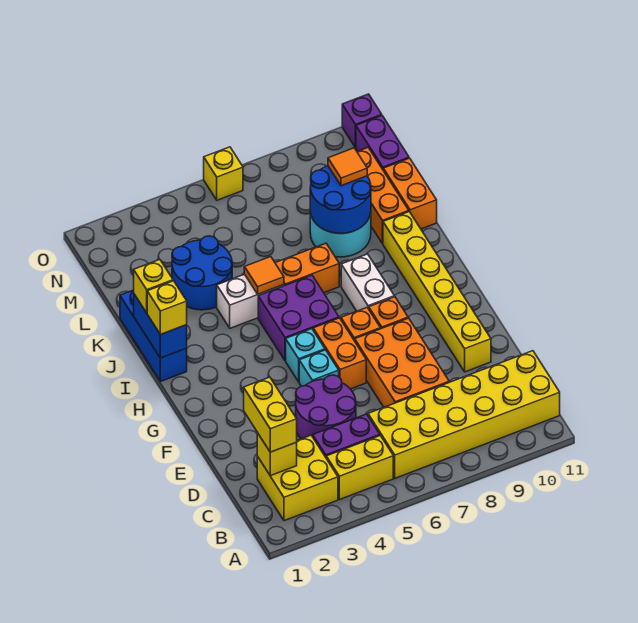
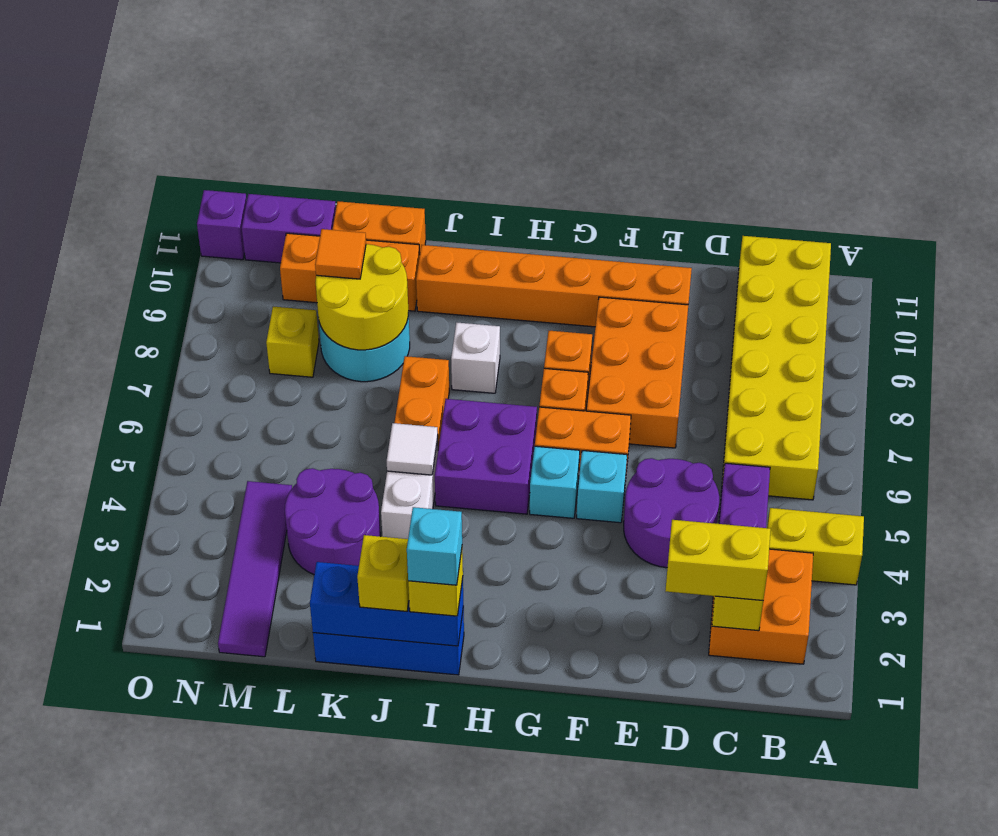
yellow 2x2 brick [257,435,338,521] -> orange 2x2 brick [709,549,813,664]
yellow 1x2 brick [326,436,393,500] -> yellow 1x2 brick turned to [767,508,864,585]
orange 2x3 brick [355,318,449,407] -> orange 2x3 brick turned to [586,297,688,448]
yellow 1x6 brick [383,212,491,372] -> orange 1x6 brick [416,245,692,327]
white 1x2 brick [341,254,394,311] -> white 1x1 brick [451,322,500,393]
blue 1x2 brick [134,294,187,358] -> blue 1x3 brick [310,562,463,646]
none -> cyan 1x1 brick [407,507,462,585]
orange 1x1 tile [244,257,284,294] -> white 1x1 tile [387,423,438,475]
blue 2x2 round brick [172,236,232,310] -> purple 2x2 round brick [285,468,381,574]
blue 2x2 round brick [310,166,371,233] -> yellow 2x2 round brick [315,244,408,350]
none -> purple 1x4 tile [218,481,292,657]
yellow 1x1 brick [204,147,243,200] -> yellow 1x1 brick moved to [266,307,319,377]

